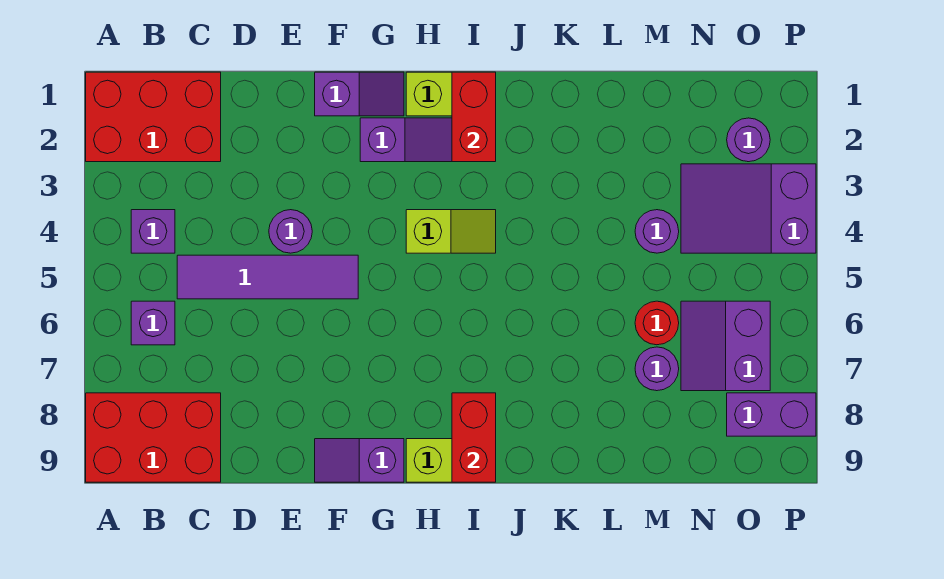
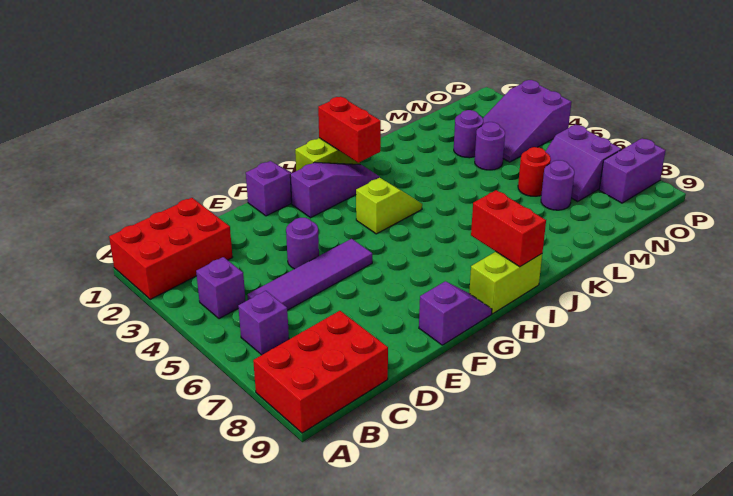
purple 1x2 slope [315,439,404,482] -> purple 1x2 slope turned to [419,281,492,345]
purple 1x1 round brick [727,118,770,162] -> purple 1x1 round brick moved to [454,110,483,158]

